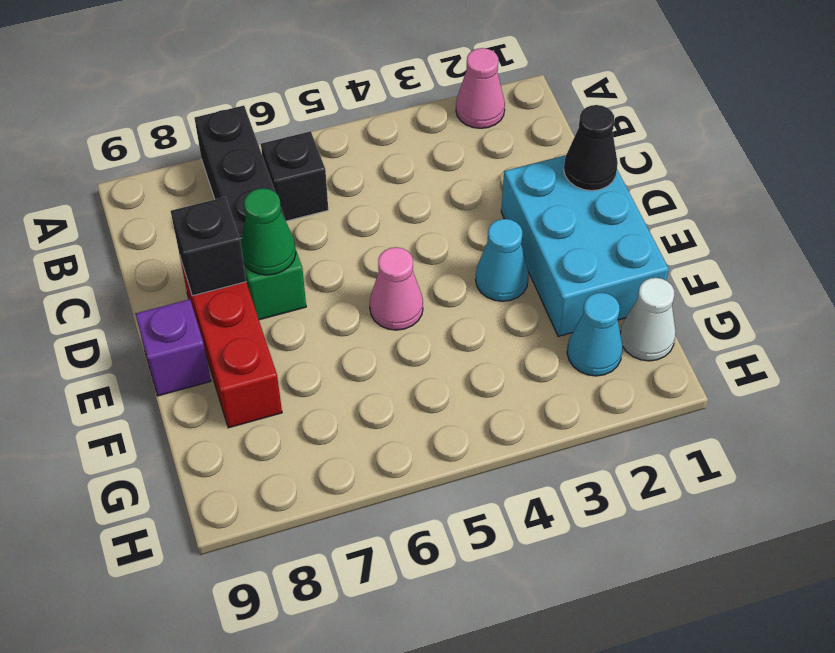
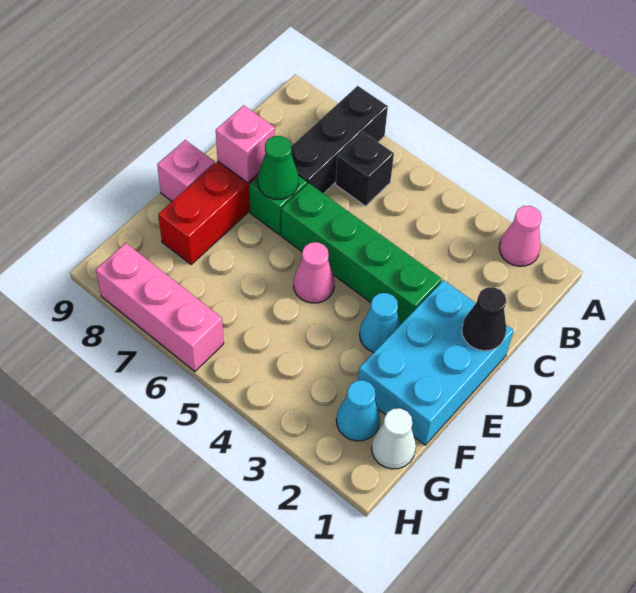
none -> green 1x4 brick [281,183,442,325]
black 1x1 brick [171,197,246,296] -> pink 1x1 brick [216,105,275,183]
purple 1x1 brick [136,299,211,396] -> pink 1x1 brick [157,140,215,201]
none -> pink 1x3 brick [96,243,224,372]

